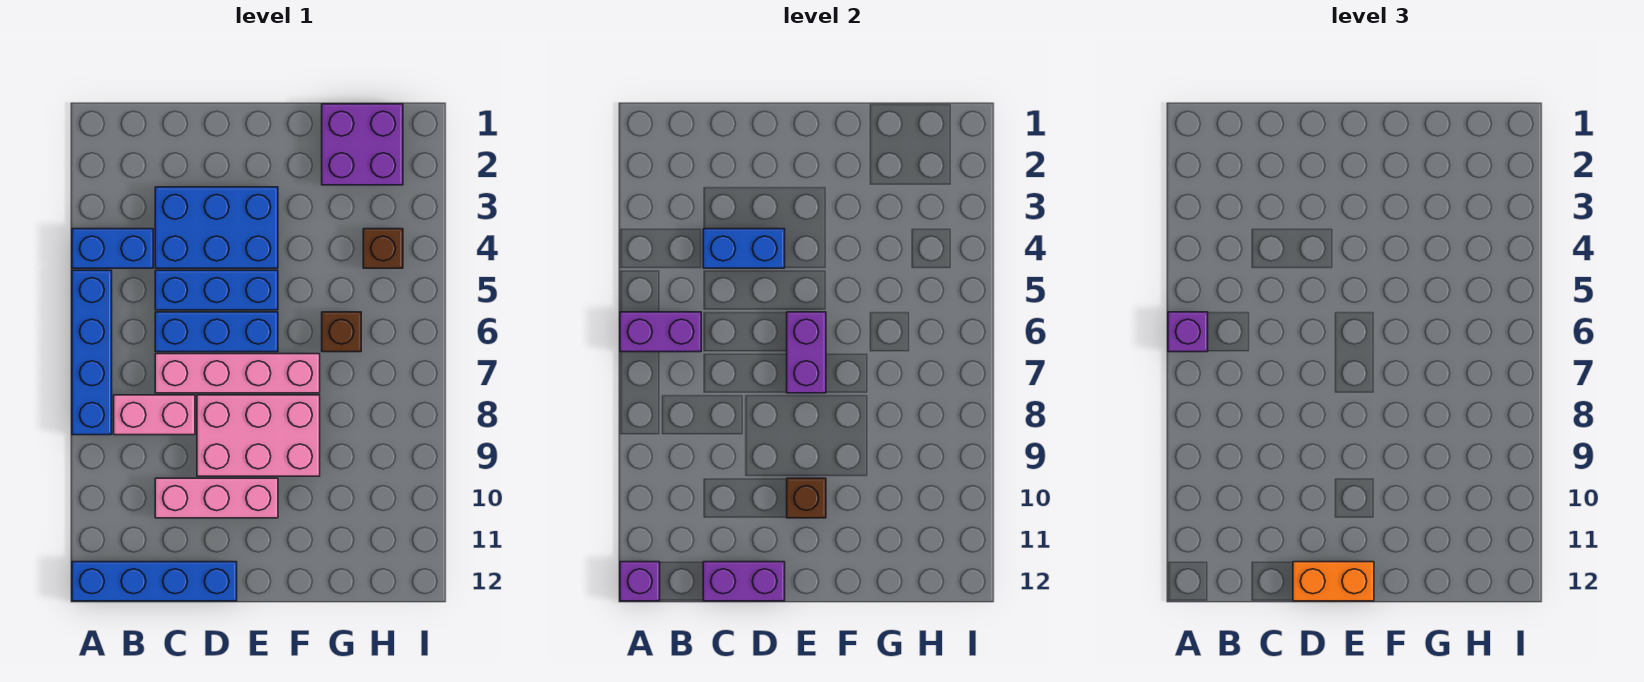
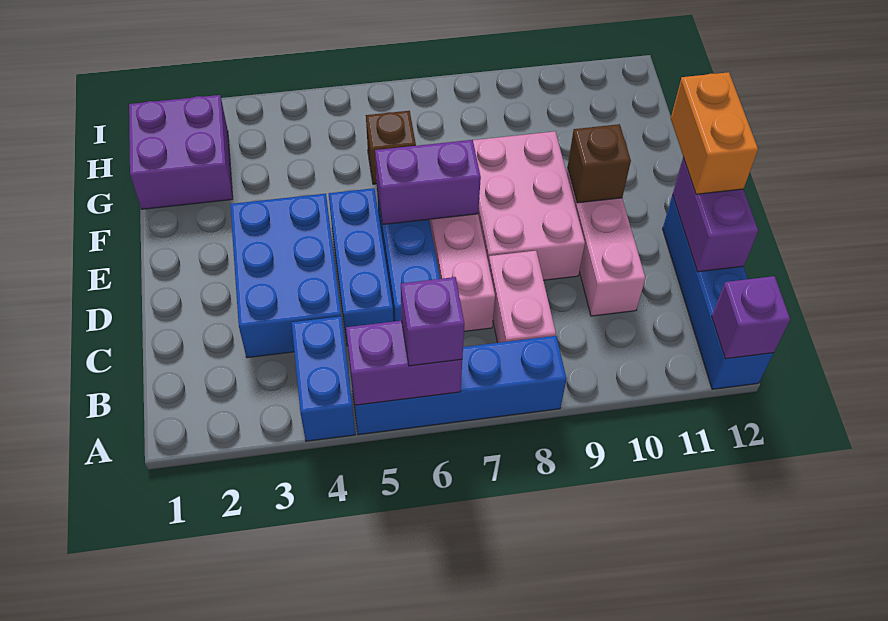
purple 1x2 brick [620,312,701,352] -> purple 1x2 brick turned to [346,321,462,405]
blue 1x2 brick [703,229,785,268] -> none
brown 1x1 brick [363,229,403,268] -> none

